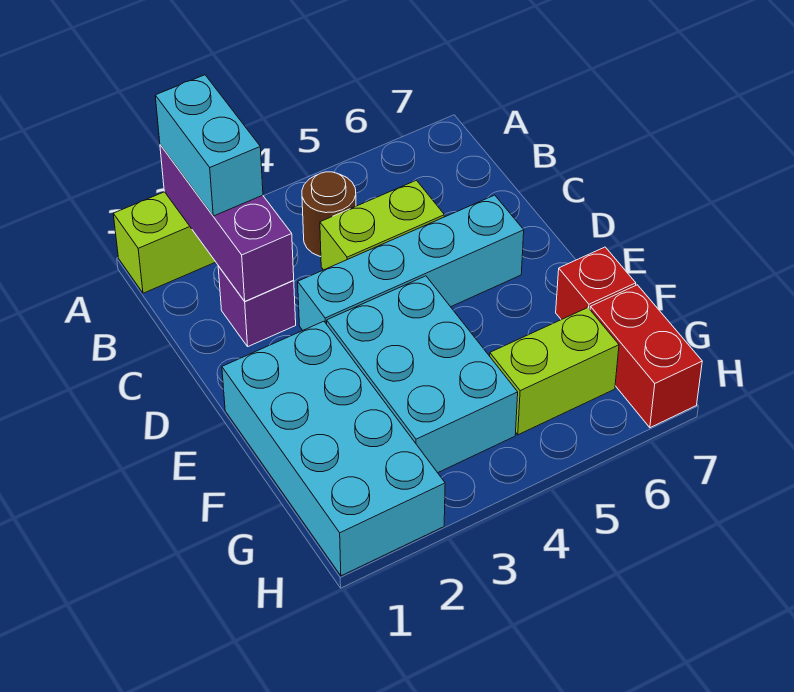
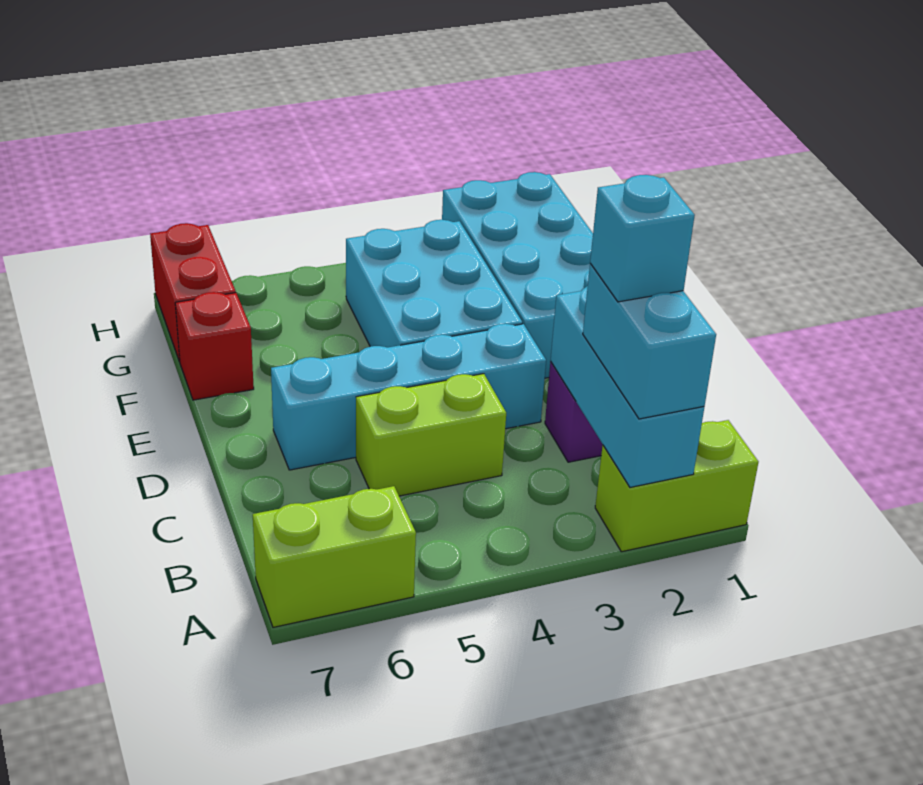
purple 1x3 brick [160,145,294,301] -> cyan 1x3 brick [551,286,704,487]
none -> cyan 1x1 brick [590,175,695,302]
brown 1x1 round brick [302,172,356,256] -> none
lime 1x2 brick [490,308,619,435] -> lime 1x2 brick moved to [253,486,416,627]

